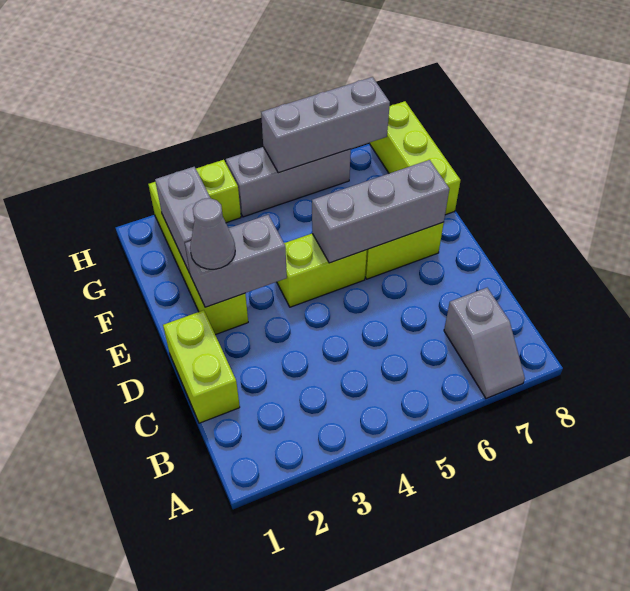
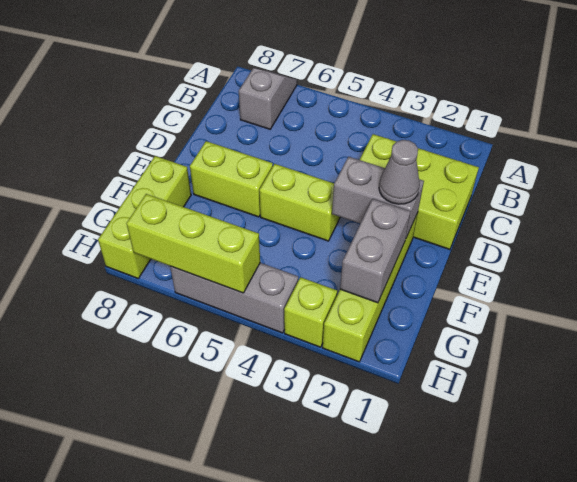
lime 1x2 brick [163,310,240,423] -> lime 2x3 brick [360,134,479,250]
grey 1x3 brick [312,160,449,263] -> none
grey 1x3 brick [261,77,390,173] -> lime 1x3 brick [126,194,260,293]

